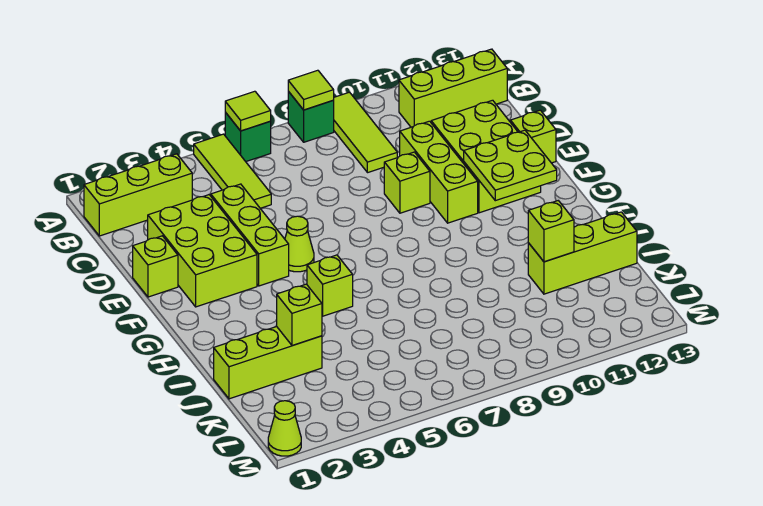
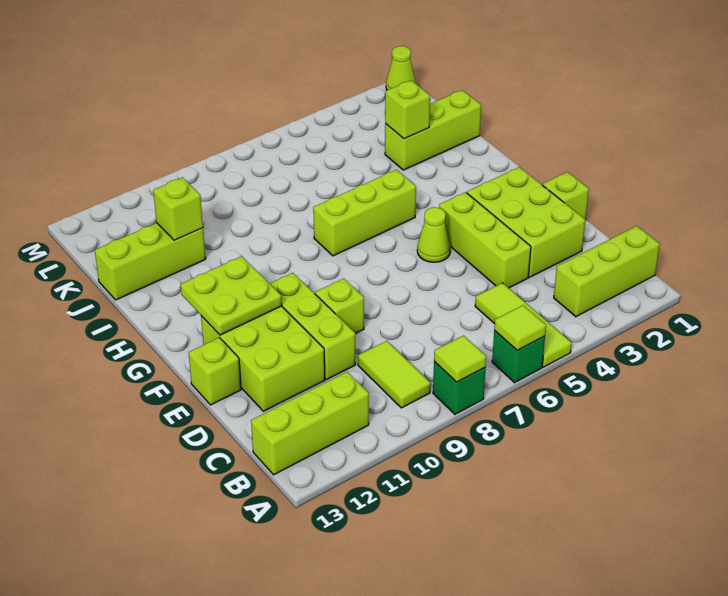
lime 1x3 tile [333,92,397,173] -> lime 1x2 tile [358,341,431,408]
lime 1x1 brick [307,255,353,316] -> lime 1x3 brick [313,170,416,256]

